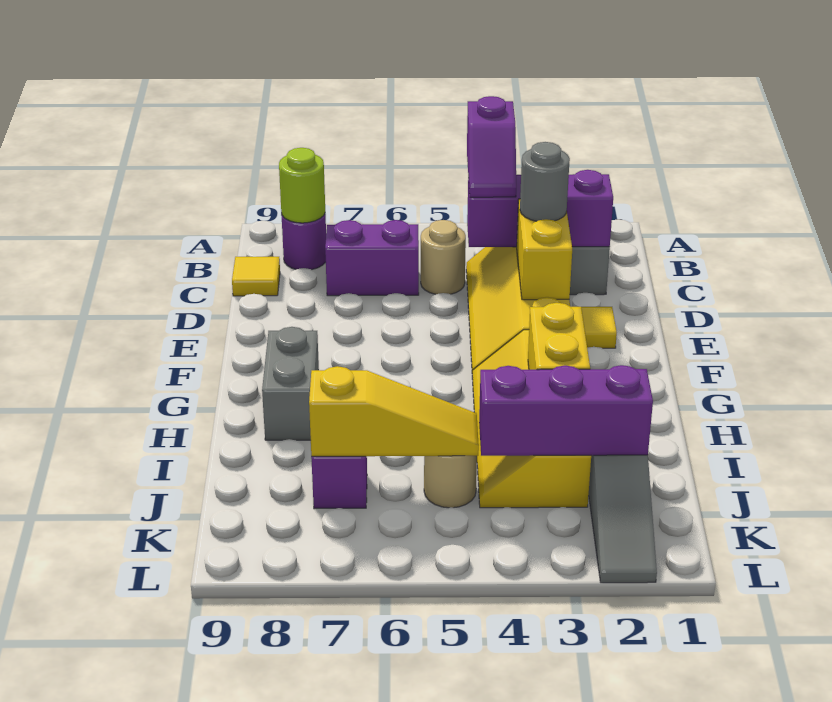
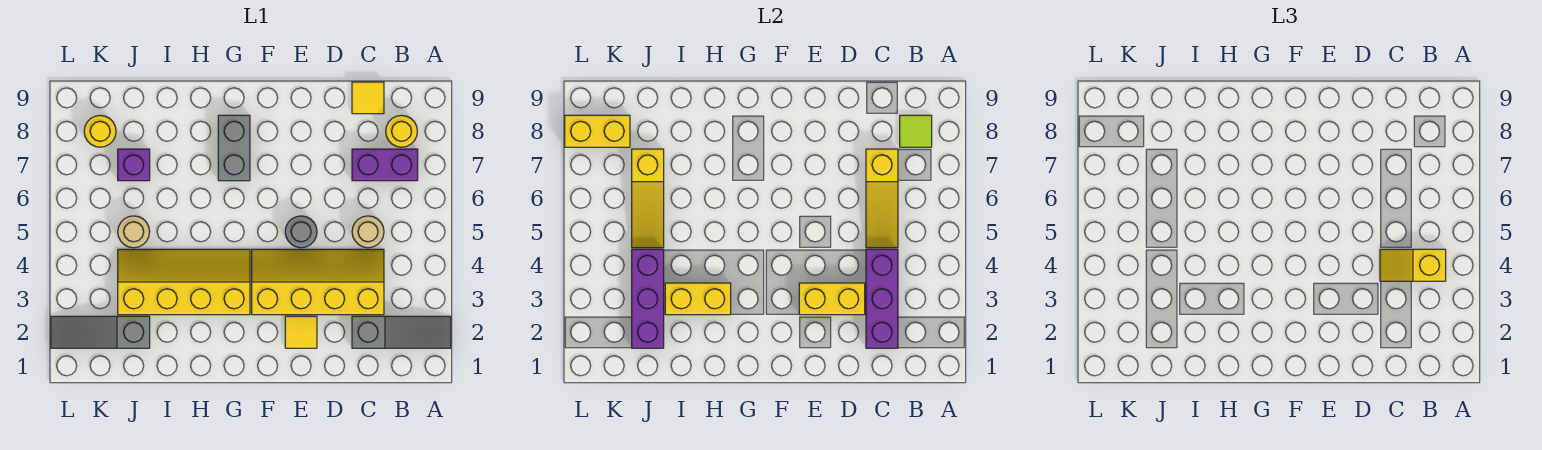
purple 1x2 slope [467,96,516,197] -> yellow 1x2 slope [1380,249,1446,281]
purple 1x1 round brick [281,213,326,270] -> yellow 1x1 round brick [386,115,417,147]
lime 1x1 round brick [279,148,325,223] -> lime 1x1 tile [900,115,932,147]
none -> yellow 1x3 slope [866,149,898,248]
purple 1x2 brick [325,220,419,296] -> purple 1x2 brick turned to [352,149,418,181]
grey 1x1 round brick [520,142,570,221] -> grey 1x1 round brick moved to [285,216,317,248]
grey 1x2 brick [262,327,319,440] -> grey 1x2 brick turned to [218,115,250,181]
none -> yellow 1x1 round brick [84,115,116,147]
none -> yellow 1x2 brick [565,115,630,147]

